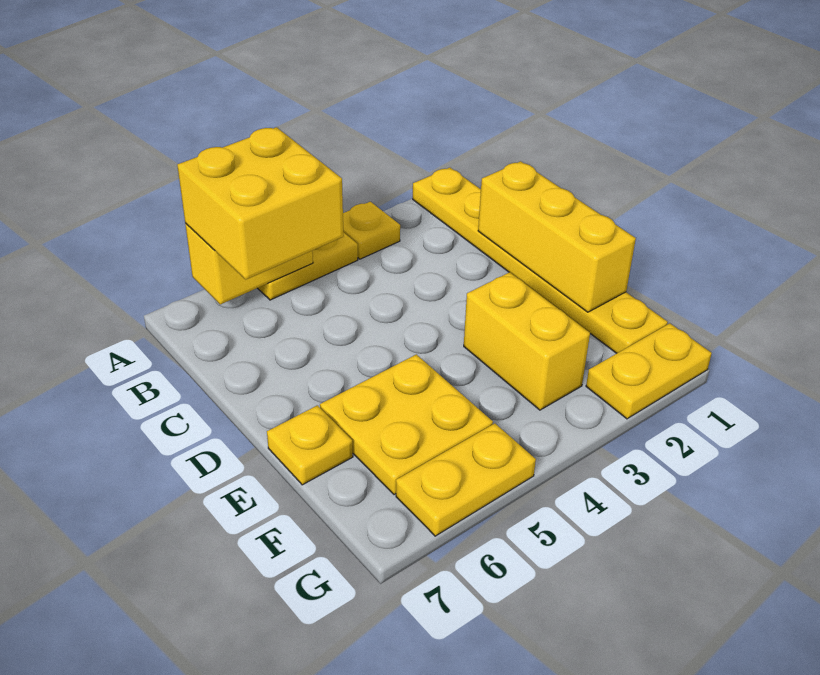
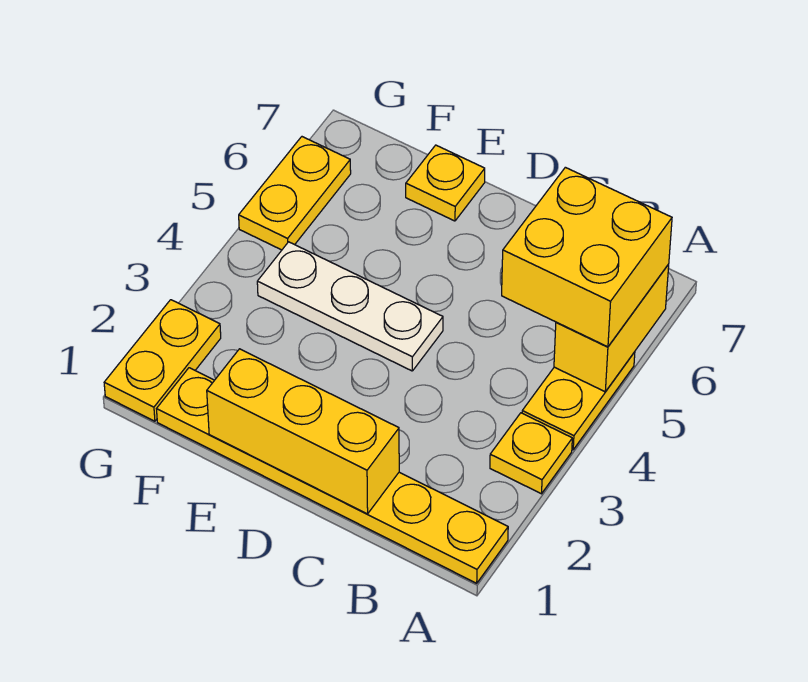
none -> white 1x3 plate [257,242,443,371]
yellow 1x2 brick [464,272,590,410] -> none
yellow 2x2 plate [320,354,493,495] -> none

